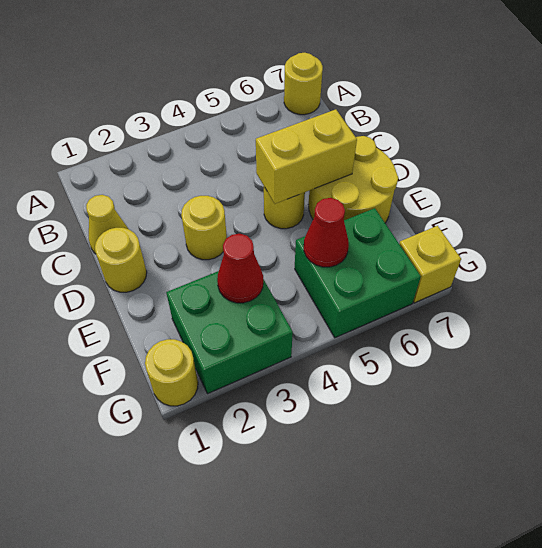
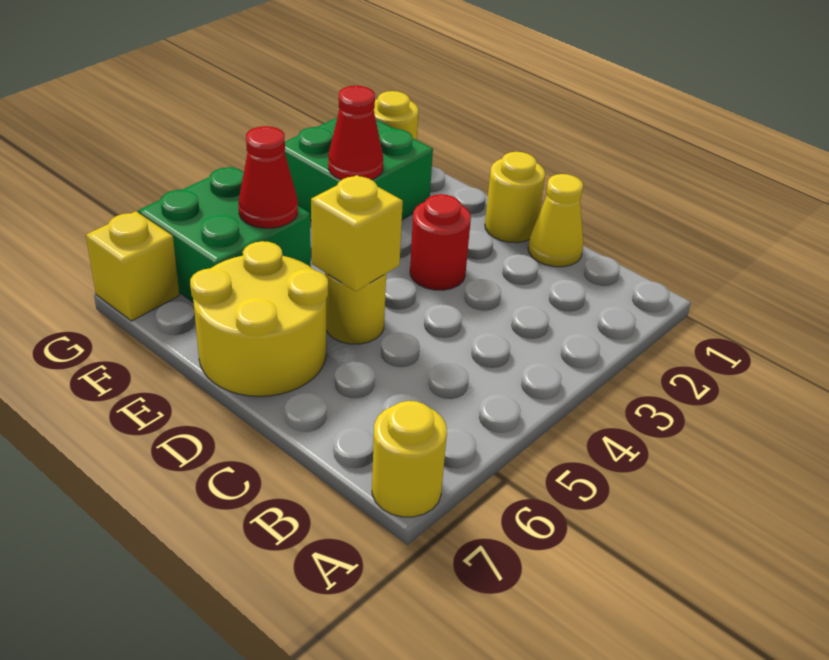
yellow 1x1 round brick [181,196,227,260] -> red 1x1 round brick [410,194,471,290]
yellow 1x2 brick [256,109,357,204] -> yellow 1x1 brick [311,175,403,291]

